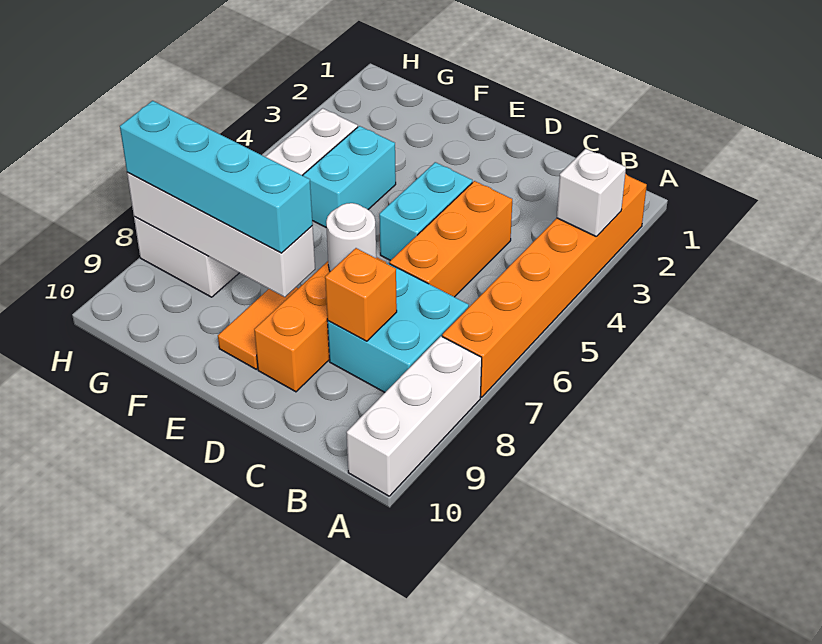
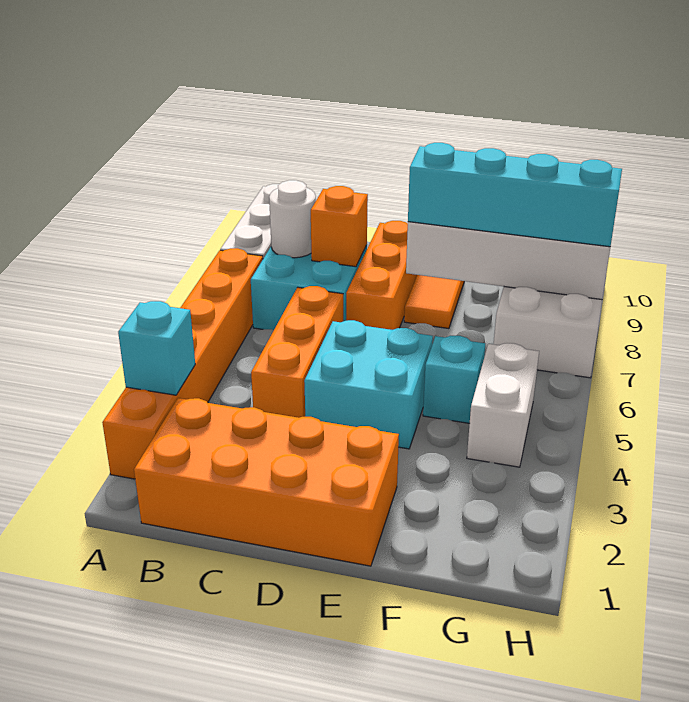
white 1x1 brick [557,149,626,236] -> cyan 1x1 brick [118,301,195,395]
none -> orange 2x4 brick [134,398,399,566]
cyan 1x2 brick [379,162,472,261] -> cyan 2x2 brick [304,320,433,449]
white 1x1 round brick [326,203,376,271] -> white 1x1 round brick moved to [269,180,316,258]
cyan 1x2 brick [303,126,396,227] -> cyan 1x1 brick [423,336,485,423]

